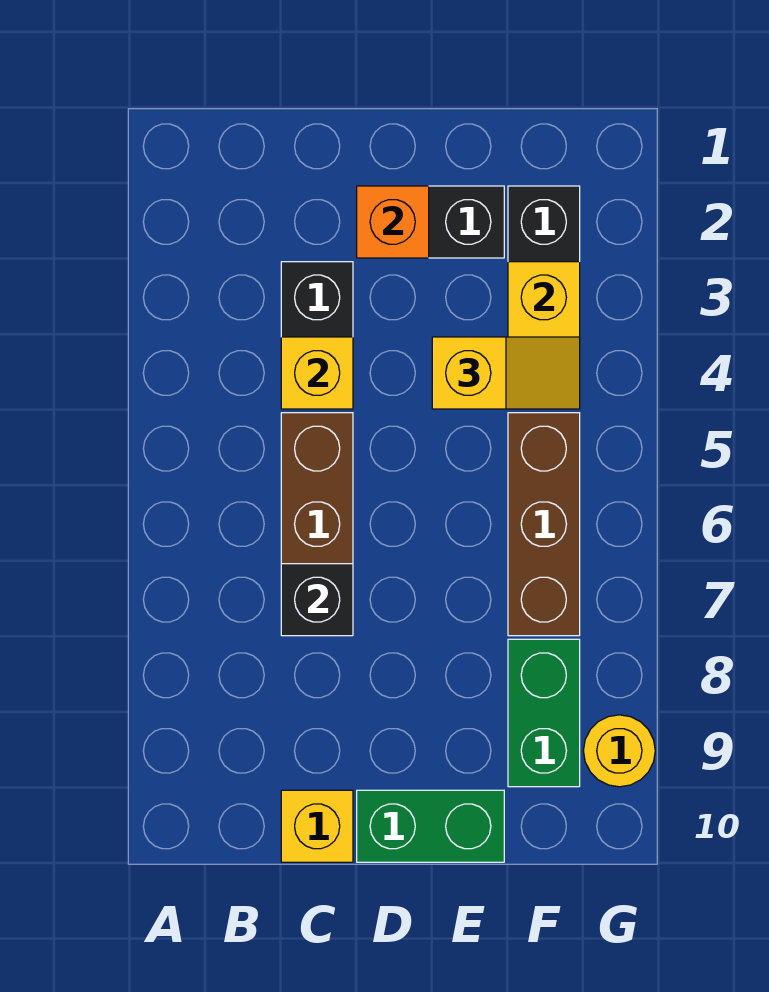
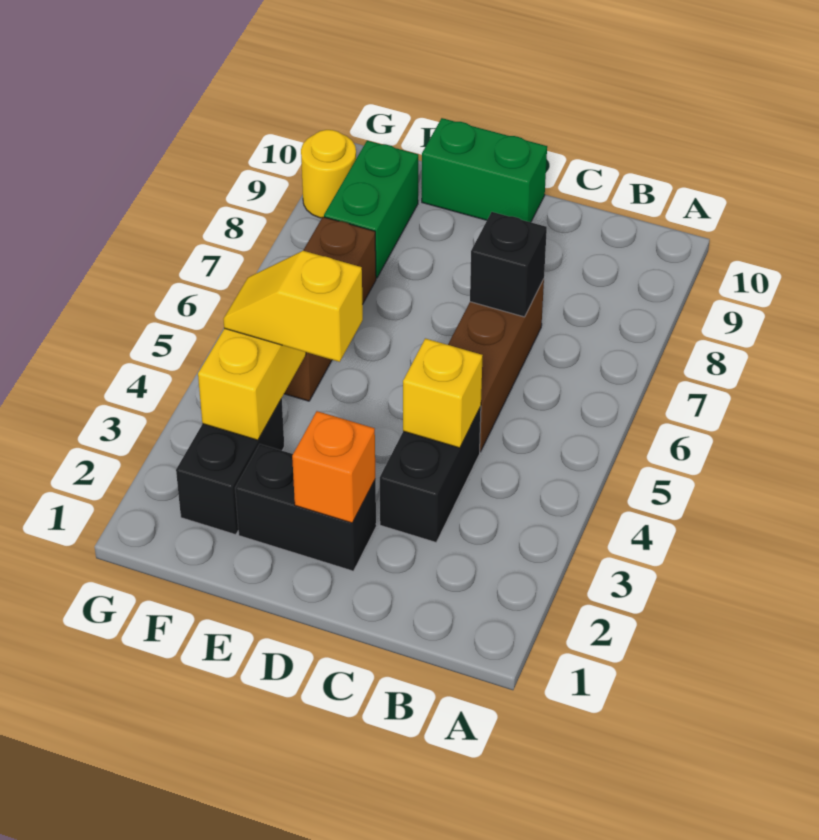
yellow 1x1 brick [281,790,353,862] -> none

